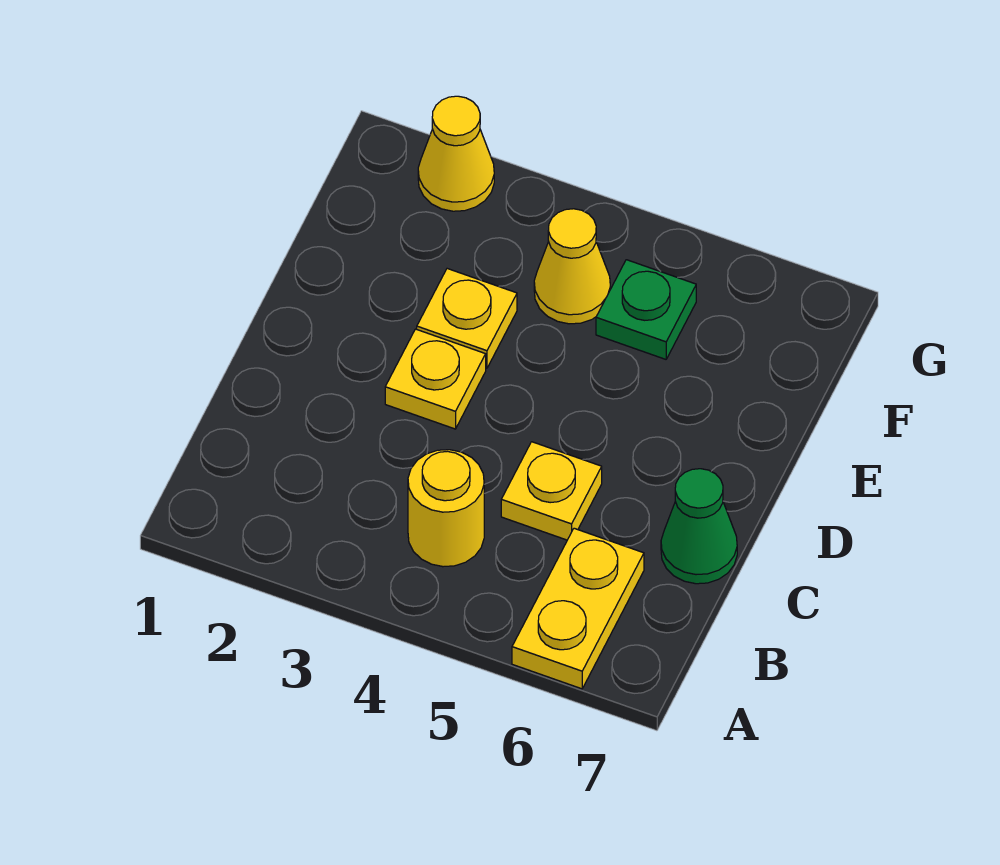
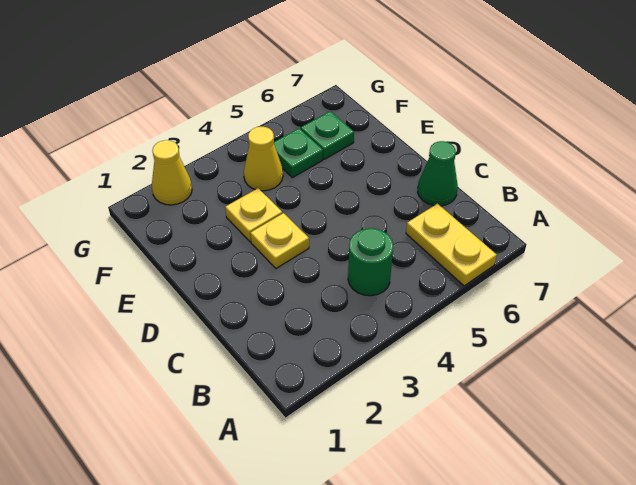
yellow 1x1 round brick [408,450,484,567] -> green 1x1 round brick [348,228,393,296]
yellow 1x1 plate [501,442,602,540] -> none
none -> green 1x1 plate [301,111,354,159]

